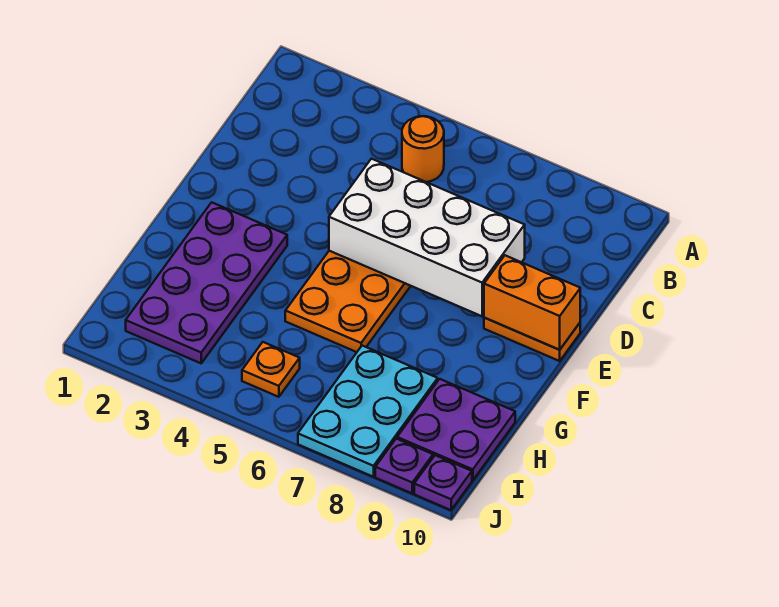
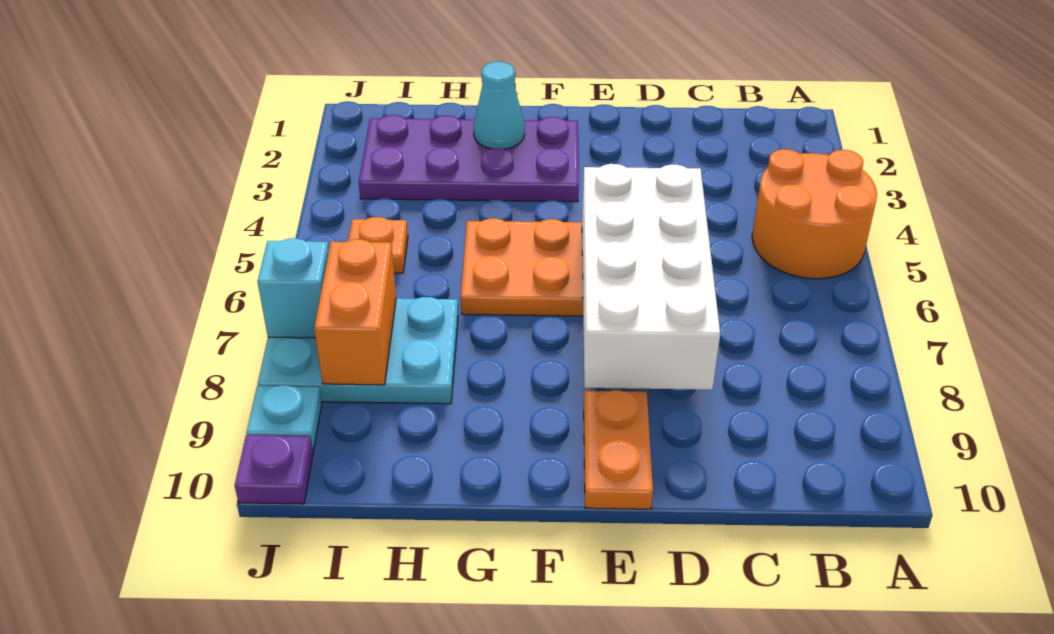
orange 1x1 round brick [402,116,444,182] -> orange 2x2 round brick [752,149,877,279]
orange 1x2 brick [484,255,580,350] -> orange 1x2 brick moved to [314,239,396,385]
none -> cyan 1x1 cone [474,62,525,149]
purple 2x2 plate [397,379,515,480] -> none
none -> cyan 1x1 brick [258,238,329,338]
purple 1x1 plate [375,439,433,493] -> cyan 1x1 plate [246,385,322,451]

